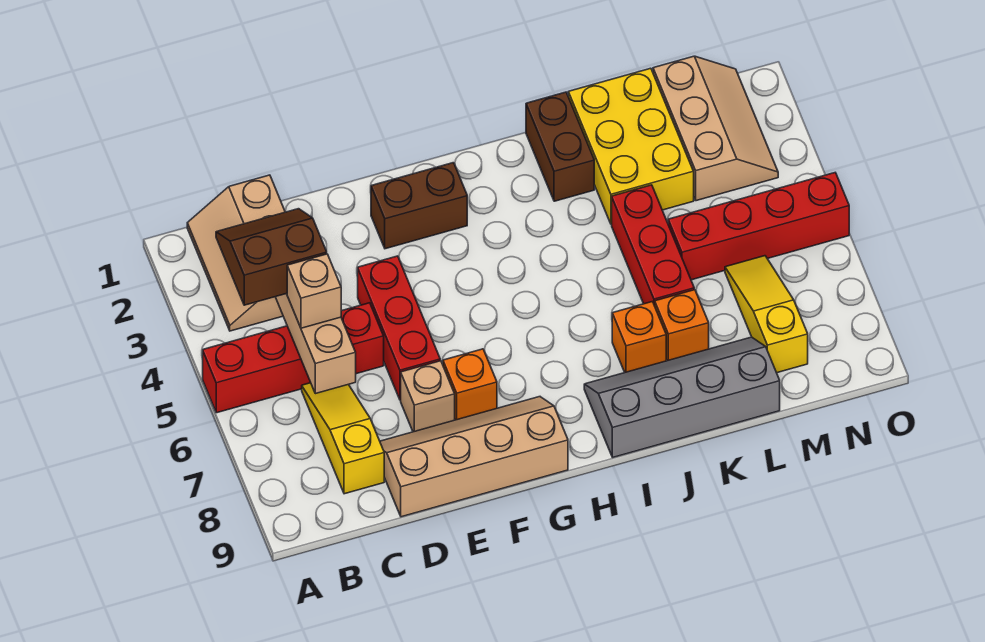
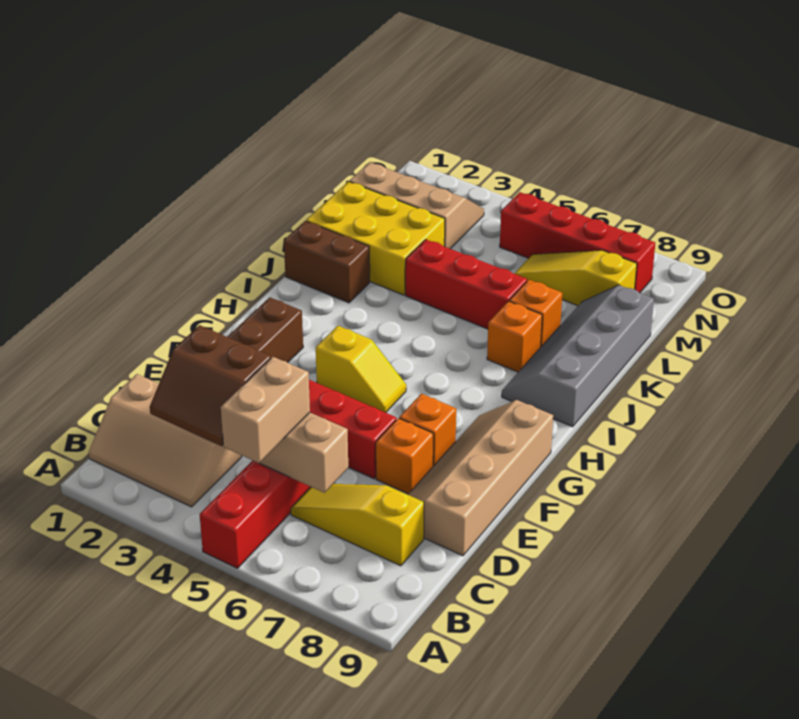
brown 2x2 slope [216,209,327,305] -> brown 2x2 slope turned to [150,325,271,446]
tan 1x1 brick [287,254,341,328] -> tan 1x2 brick [221,357,310,463]
tan 1x1 brick [401,361,455,432] -> orange 1x1 brick [376,418,433,494]
none -> yellow 1x2 slope [316,326,406,413]
red 1x4 brick [668,173,849,280] -> red 1x4 brick turned to [500,192,655,293]

